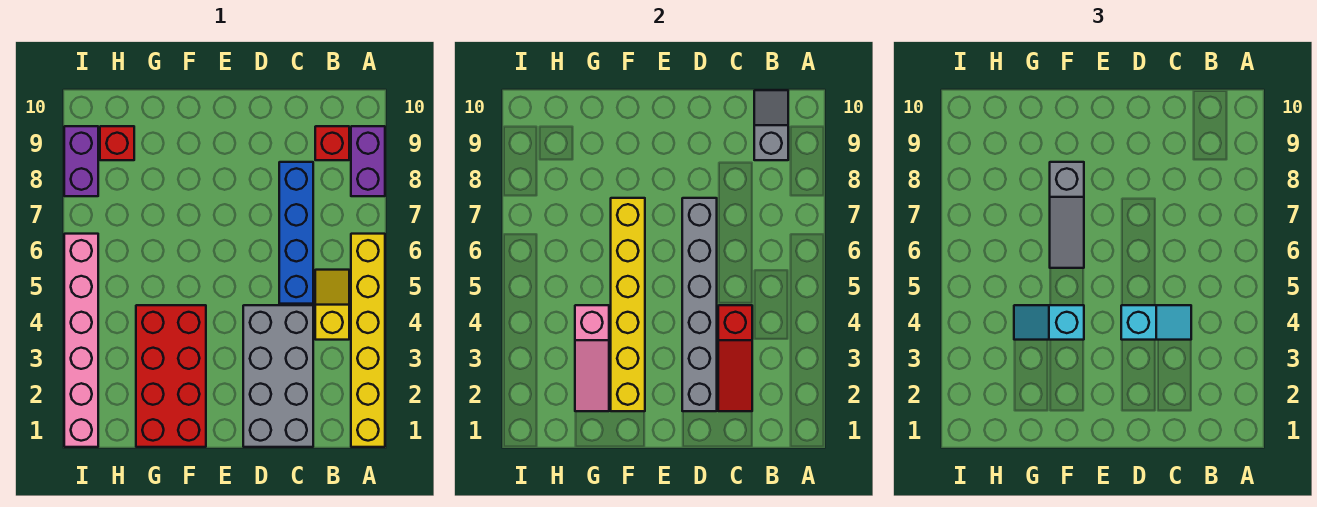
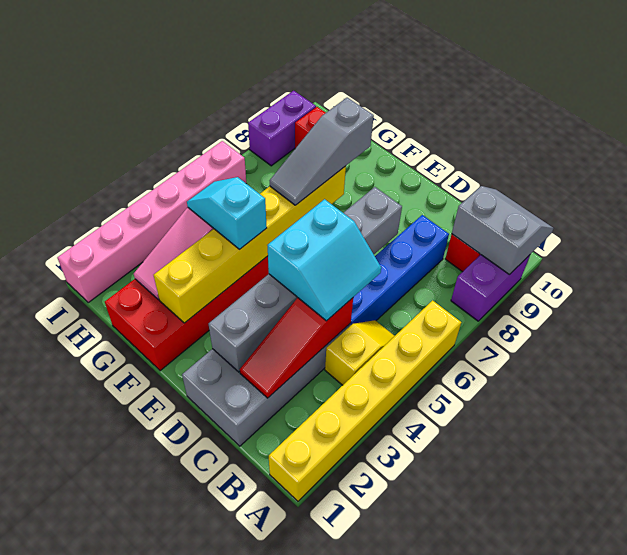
grey 1x2 slope [754,90,788,160] -> grey 2x2 slope [452,186,554,275]
cyan 1x2 slope [1121,305,1191,340] -> cyan 2x2 slope [267,199,381,321]

